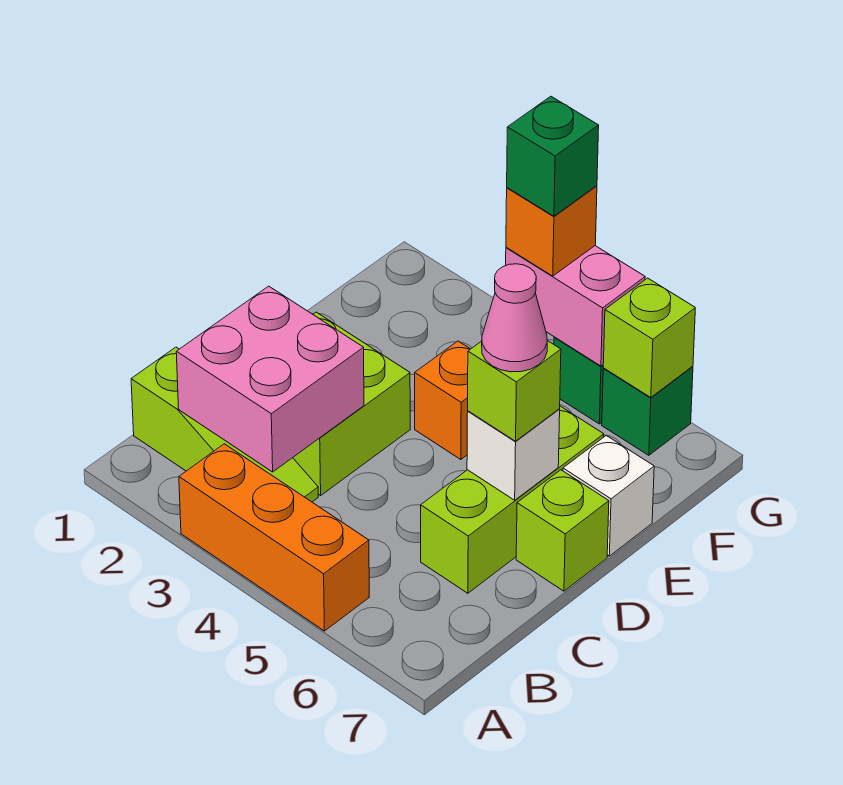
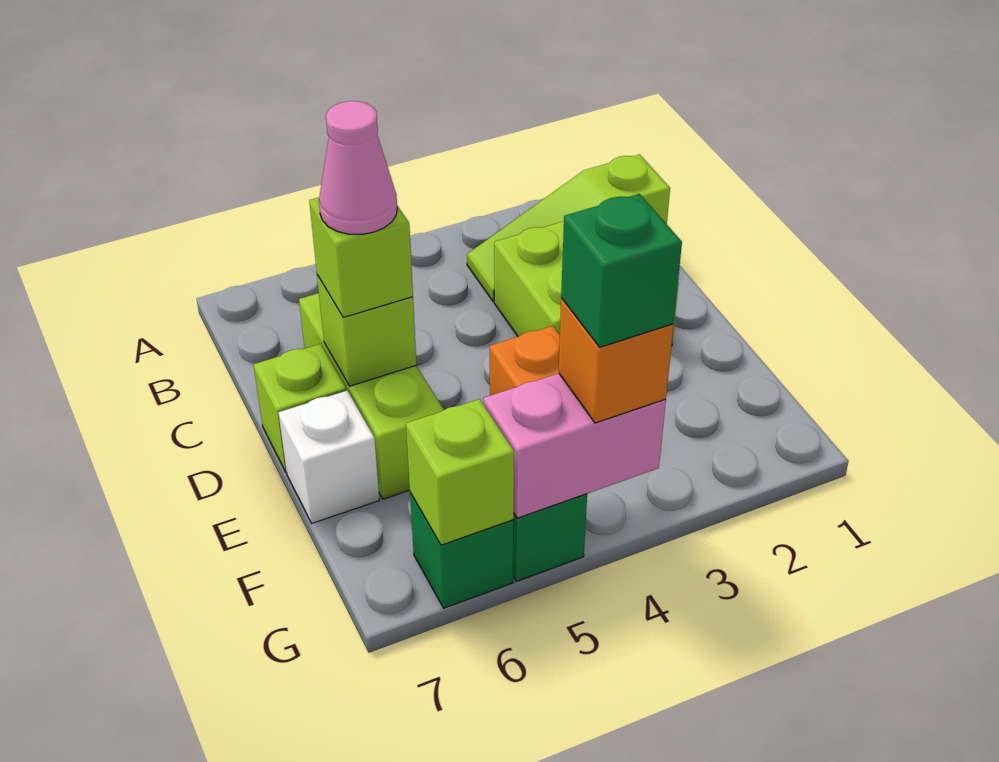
orange 1x3 brick [179,444,369,631] -> none
pink 2x2 brick [176,286,364,472] -> none
white 1x1 brick [467,409,560,500] -> lime 1x1 brick [317,275,416,386]

